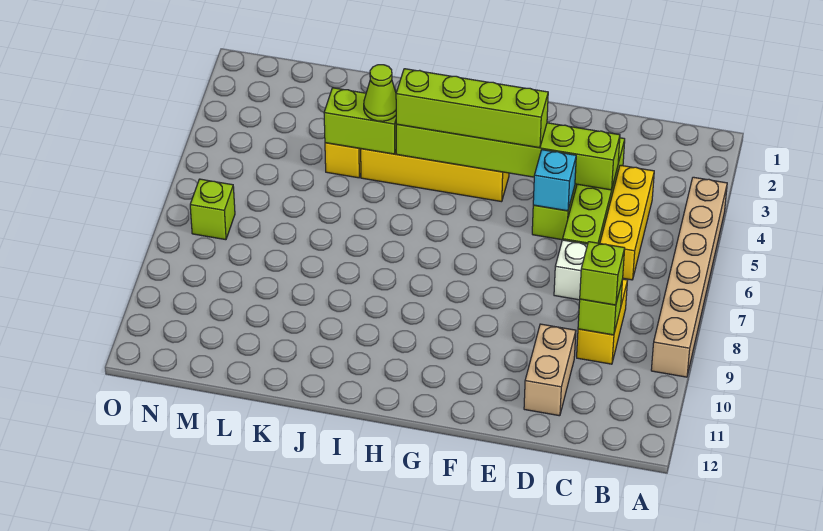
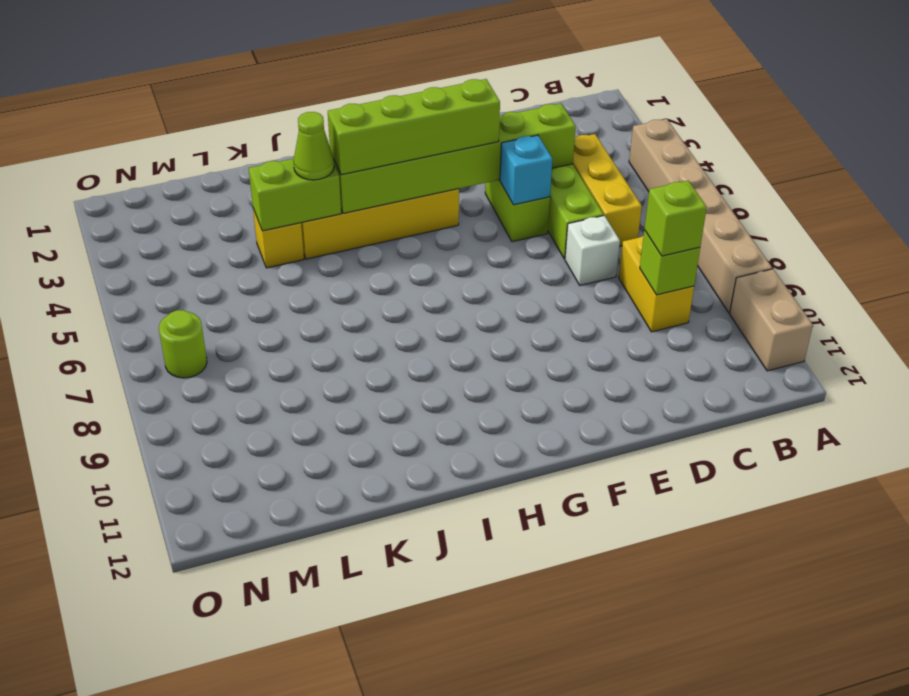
tan 1x2 brick [524,324,576,416] -> tan 1x2 brick moved to [730,269,813,371]
lime 1x1 brick [190,179,235,240] -> lime 1x1 round brick [159,310,207,378]

